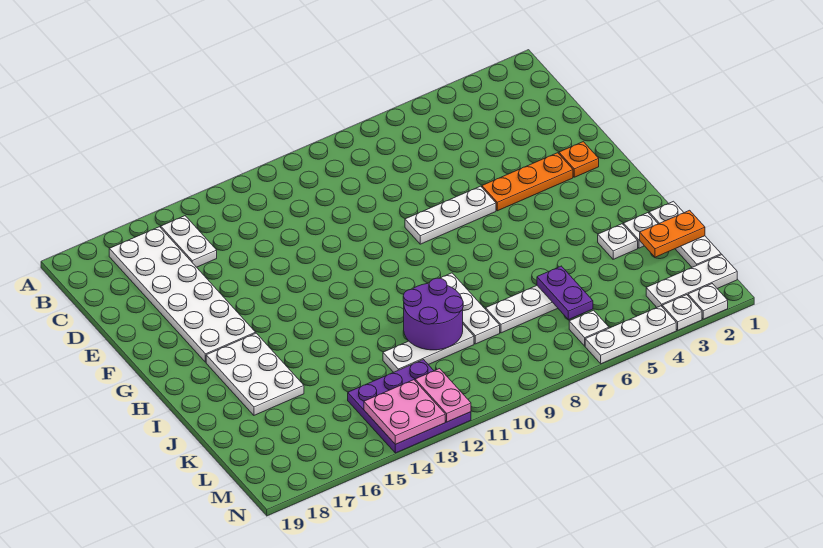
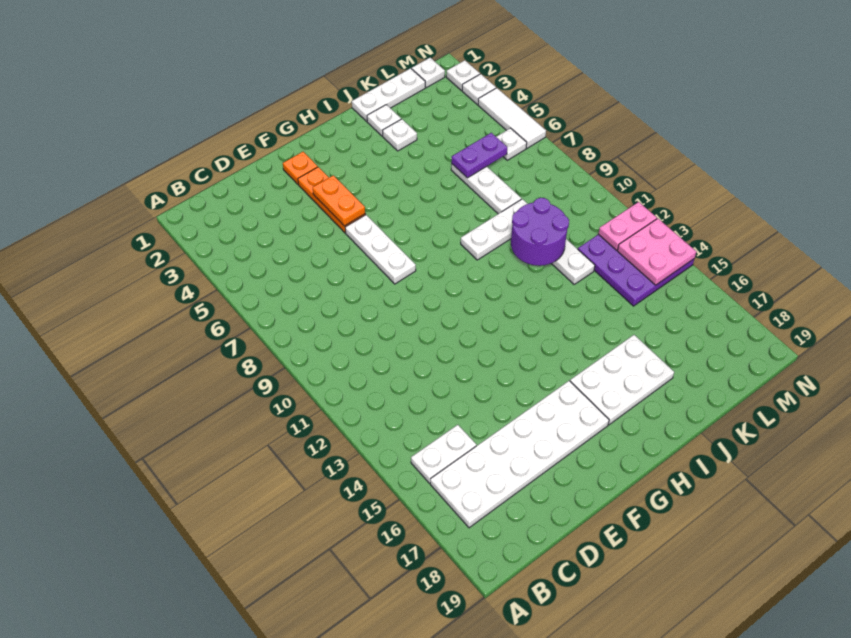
orange 1x2 plate [640,210,705,257] -> orange 1x2 plate moved to [313,175,365,226]
white 1x3 plate [646,255,737,307] -> white 1x1 plate [412,58,445,88]
white 1x3 plate [585,306,676,364] -> white 1x3 tile [478,88,546,148]

